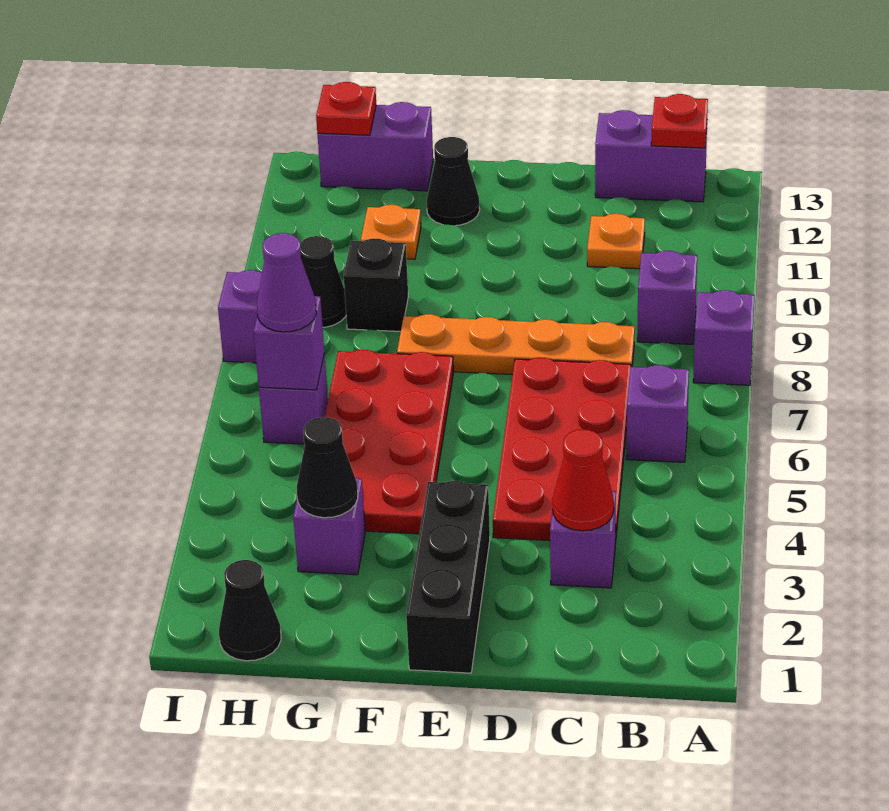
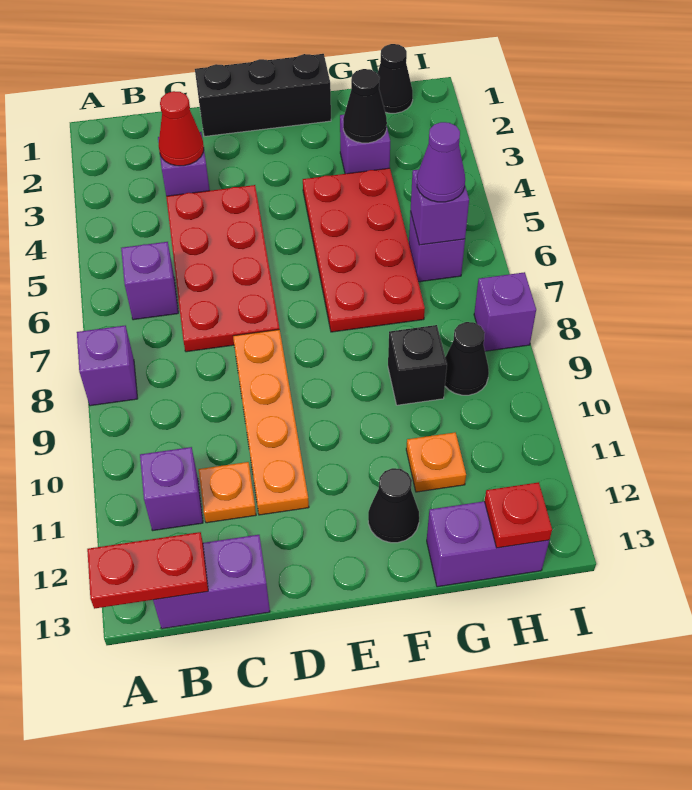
purple 1x1 brick [637,251,697,344] -> purple 1x1 brick moved to [140,447,203,531]
red 1x1 plate [651,94,708,148] -> red 1x2 plate [87,532,208,609]
orange 1x4 plate [397,314,635,375] -> orange 1x4 plate turned to [233,330,309,515]
black 1x3 brick [406,481,490,673] -> black 1x3 brick turned to [195,54,331,137]

